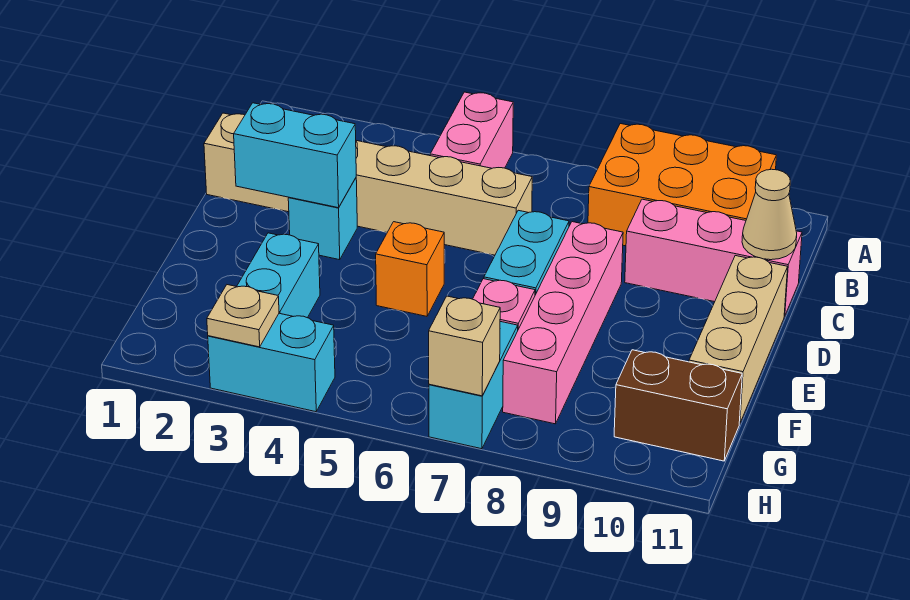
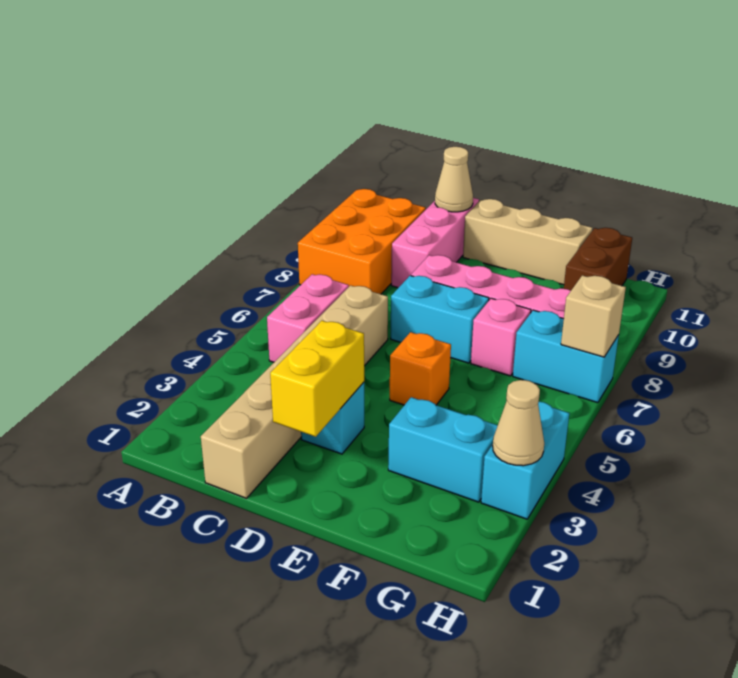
pink 1x2 brick [430,92,513,168] -> pink 1x2 brick turned to [267,274,349,362]
cyan 1x2 brick [234,103,356,208] -> yellow 1x2 brick [270,321,364,437]
tan 1x1 plate [207,285,279,347] -> tan 1x1 cone [493,380,544,466]

